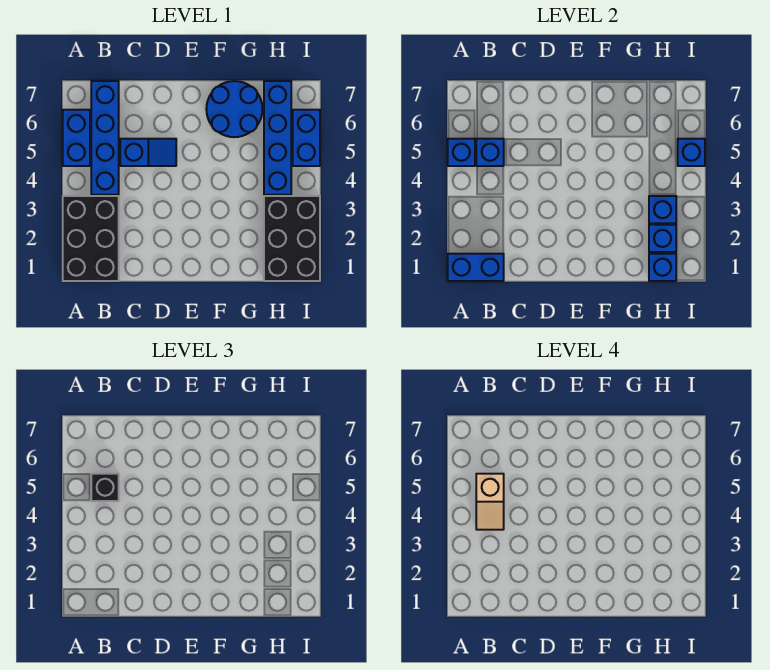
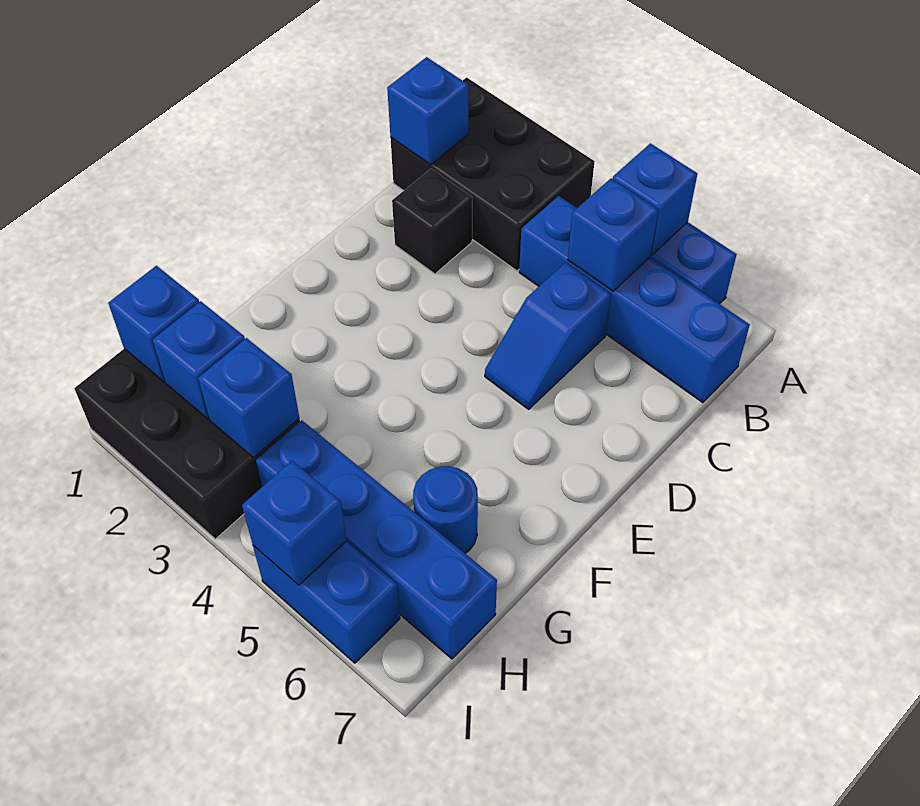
blue 1x2 brick [448,254,504,281] -> blue 1x1 brick [387,57,468,165]
tan 1x2 slope [476,474,504,530] -> none
black 1x1 brick [91,474,119,501] -> black 1x1 brick moved to [392,169,472,274]
blue 2x2 round brick [206,81,263,137] -> blue 1x1 round brick [413,466,478,553]

